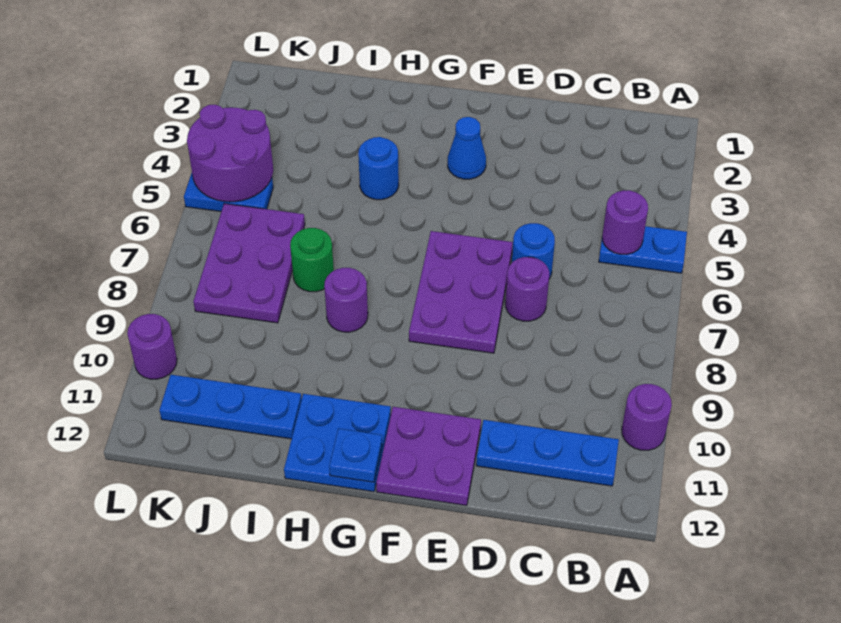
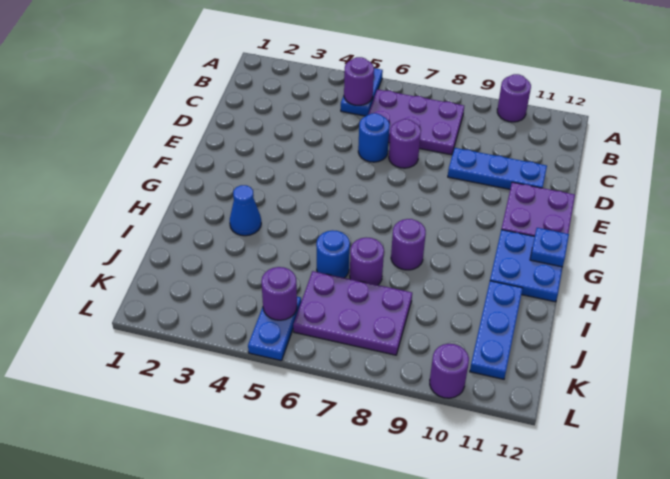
blue 1x3 plate [476,420,619,486] -> blue 1x3 plate turned to [448,148,547,189]
purple 2x3 plate [409,231,513,353] -> purple 2x3 plate moved to [368,89,464,155]
blue 1x1 cone [448,117,486,179] -> blue 1x1 cone moved to [230,185,261,236]
blue 1x1 round brick [358,137,399,200] -> blue 1x1 round brick moved to [316,230,350,278]
green 1x1 round brick [290,228,334,292] -> purple 1x1 round brick [350,238,384,285]
purple 2x2 round brick [187,105,273,202] -> purple 1x1 round brick [261,267,297,320]

